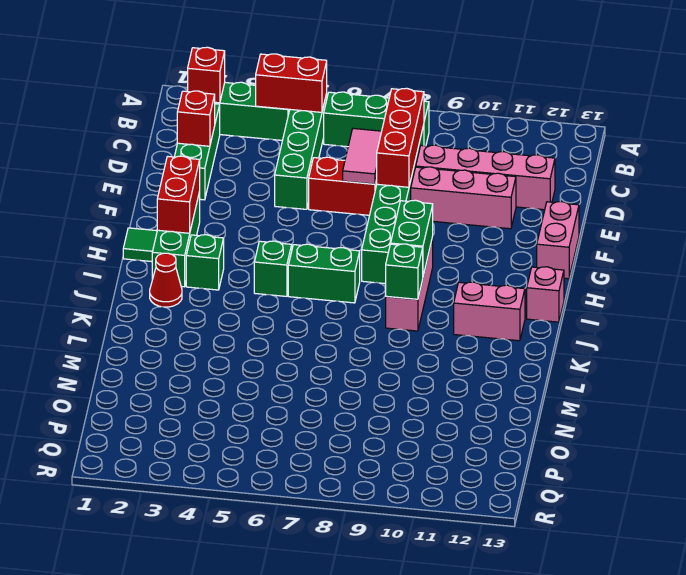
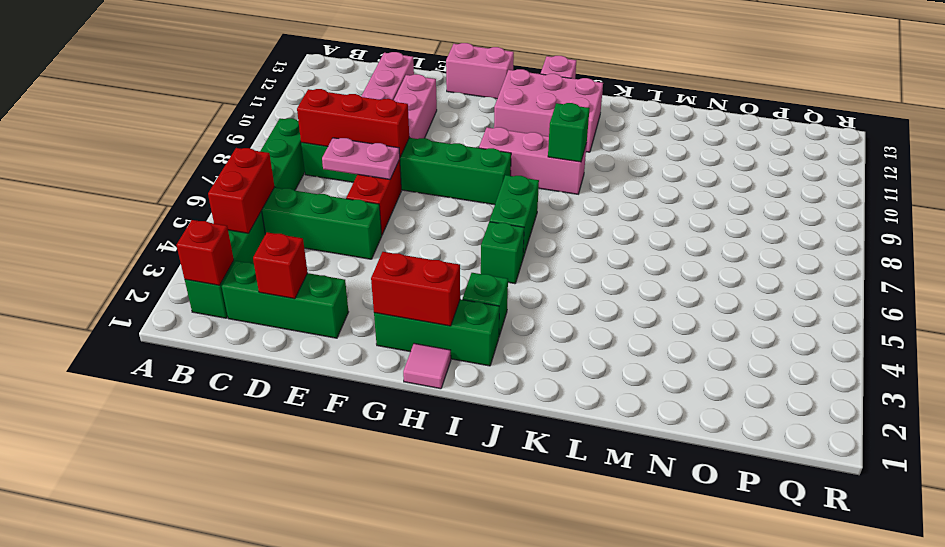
pink 1x2 tile [343,128,382,184] -> pink 1x2 plate [322,138,400,179]
green 1x1 tile [123,228,157,262] -> pink 1x1 tile [403,343,451,389]
green 1x2 brick [391,200,433,275] -> none
red 1x1 cone [150,253,182,307] -> none
pink 1x2 brick [454,282,525,341] -> pink 2x3 brick [494,69,603,152]

